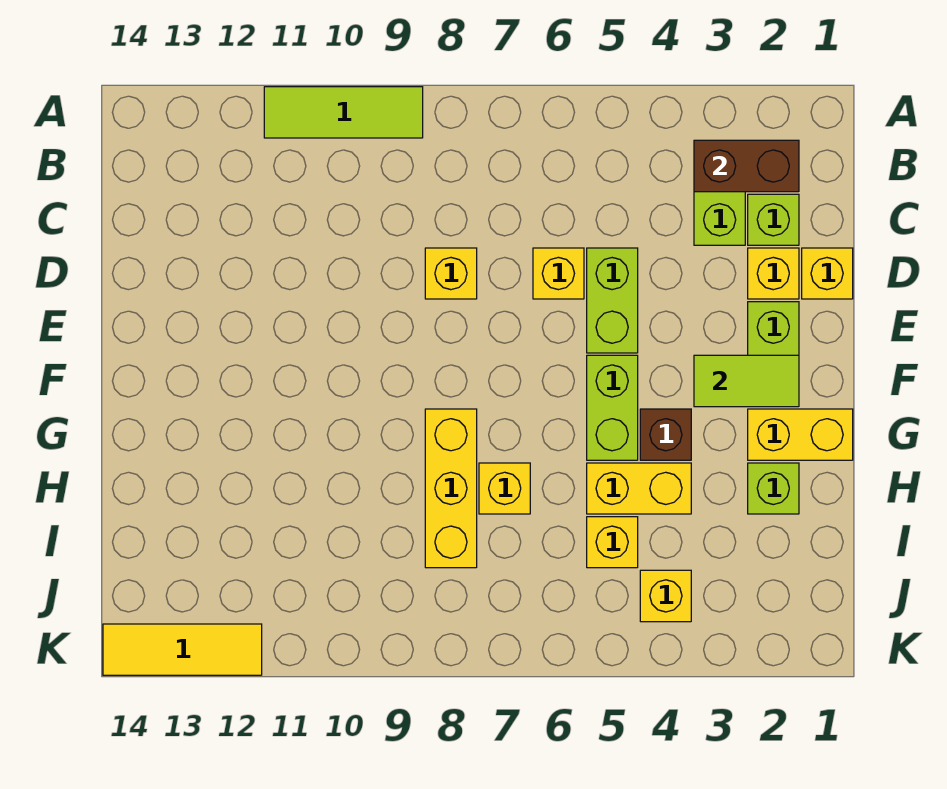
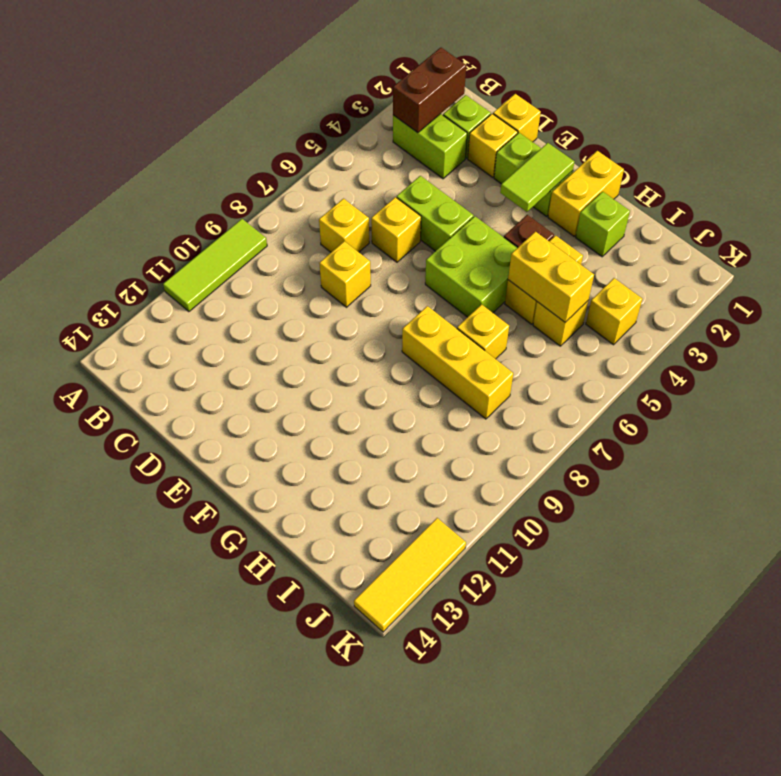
none -> yellow 1x1 brick [319,199,369,252]
lime 1x2 brick [587,355,638,460] -> lime 2x2 brick [425,216,517,317]
none -> yellow 1x2 brick [508,232,594,322]

